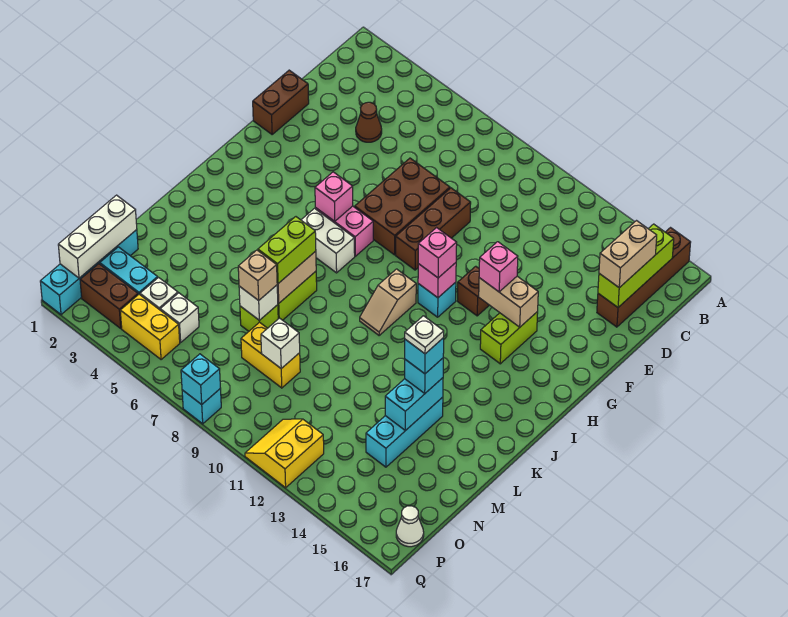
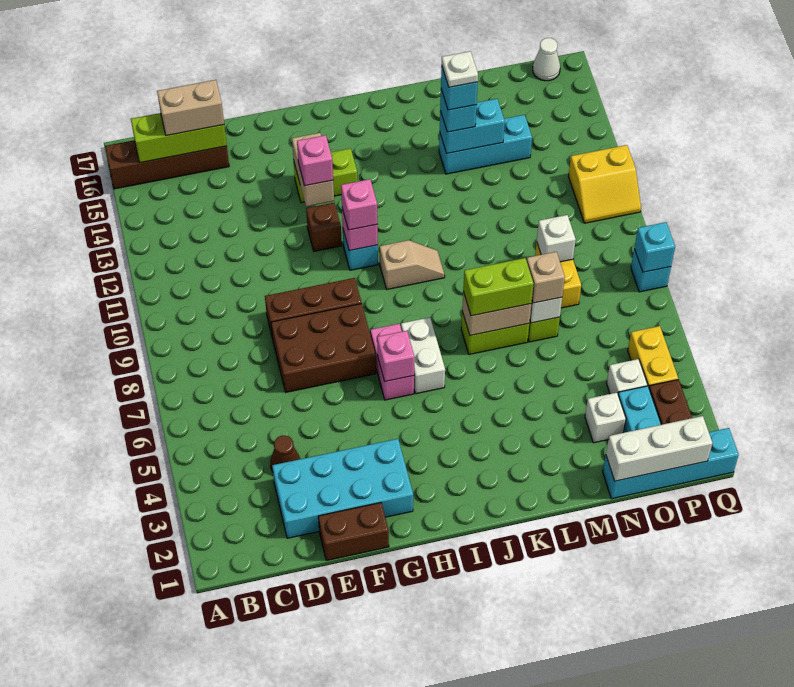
none -> cyan 2x4 brick [272,439,413,538]
white 1x1 brick [160,293,199,342] -> white 1x1 brick moved to [585,393,626,443]

